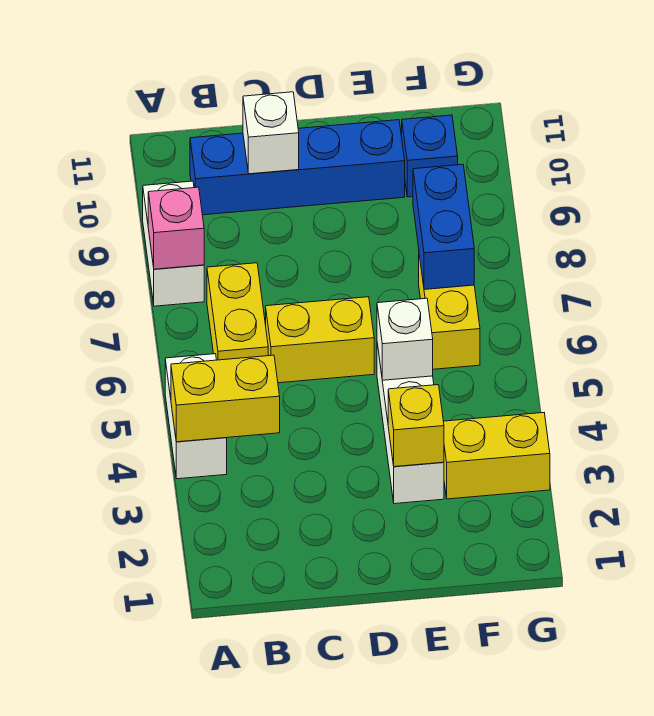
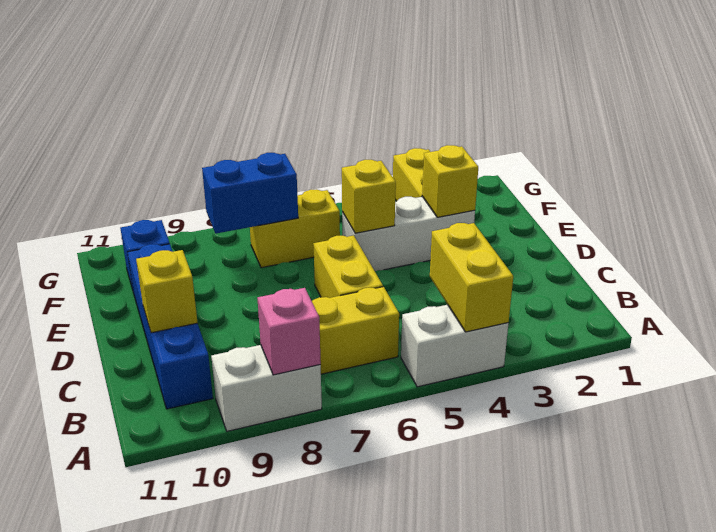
white 1x1 brick [243,92,299,174] -> yellow 1x1 brick [136,250,198,333]
white 1x1 brick [377,298,433,380] -> yellow 1x1 brick [342,160,396,233]

